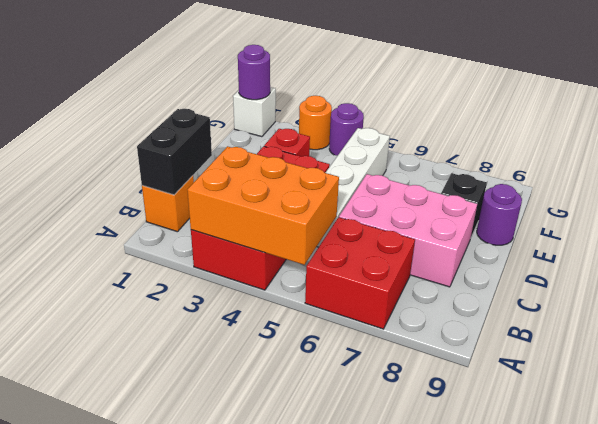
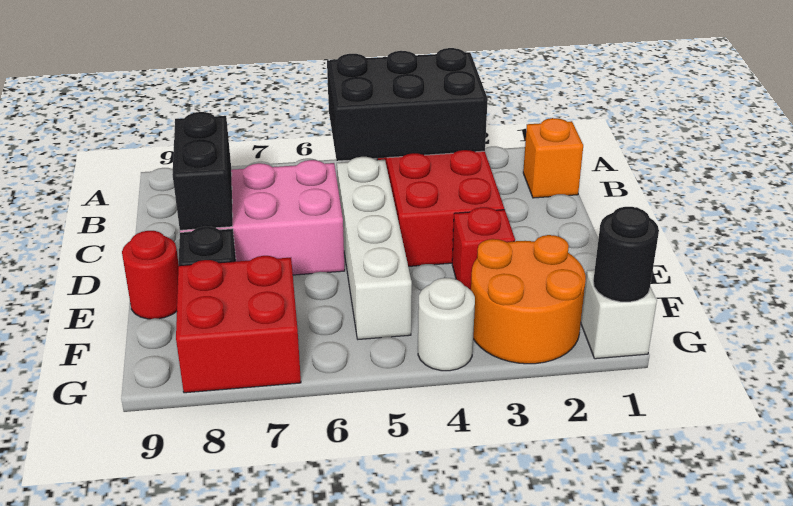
orange 2x3 brick [187,146,339,265] -> black 2x3 brick [327,48,488,161]
red 2x2 brick [305,217,415,329] -> red 2x2 brick moved to [176,256,301,393]
black 1x2 brick [137,109,212,195] -> black 1x2 brick moved to [172,112,233,230]
purple 1x1 round brick [477,184,522,245] -> red 1x1 round brick [122,231,179,319]
purple 1x1 round brick [238,45,270,100] -> black 1x1 round brick [593,207,659,302]
orange 1x1 round brick [299,96,332,150] -> orange 2x2 round brick [471,235,586,364]
purple 1x1 round brick [329,103,364,156] -> white 1x1 round brick [418,278,475,371]

